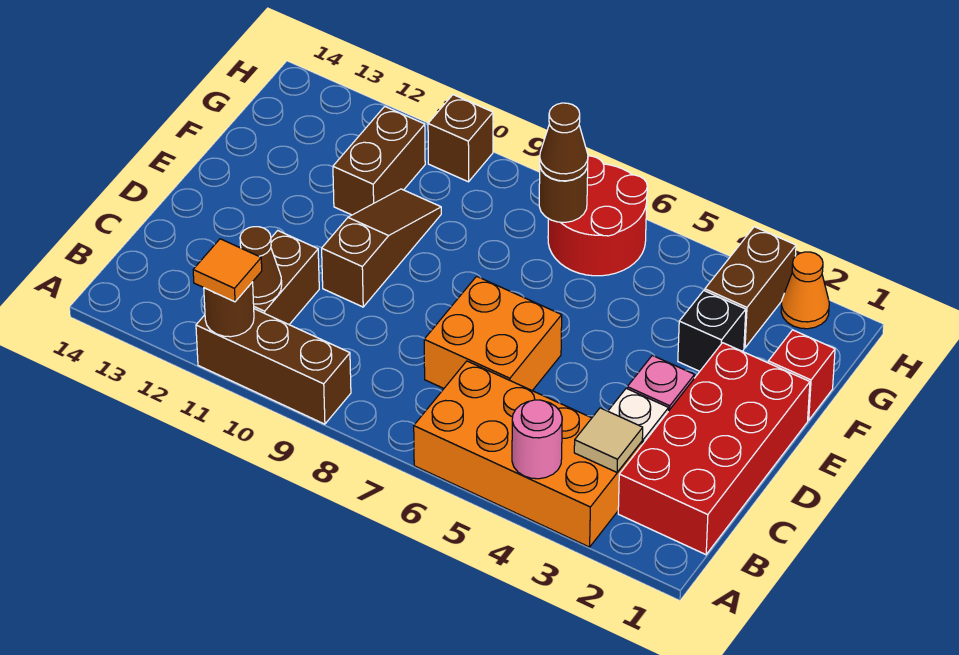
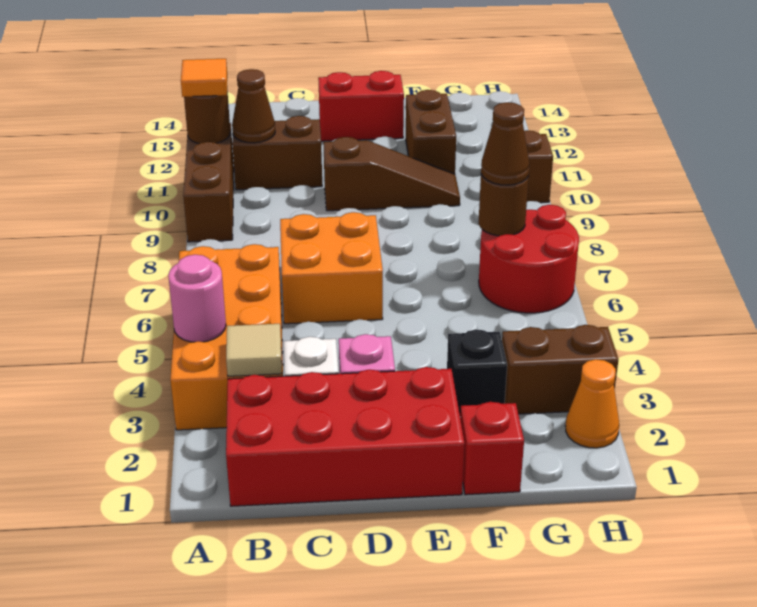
none -> red 1x2 brick [318,71,404,141]
brown 1x2 brick [333,107,425,215] -> brown 1x2 brick turned to [406,90,456,174]

